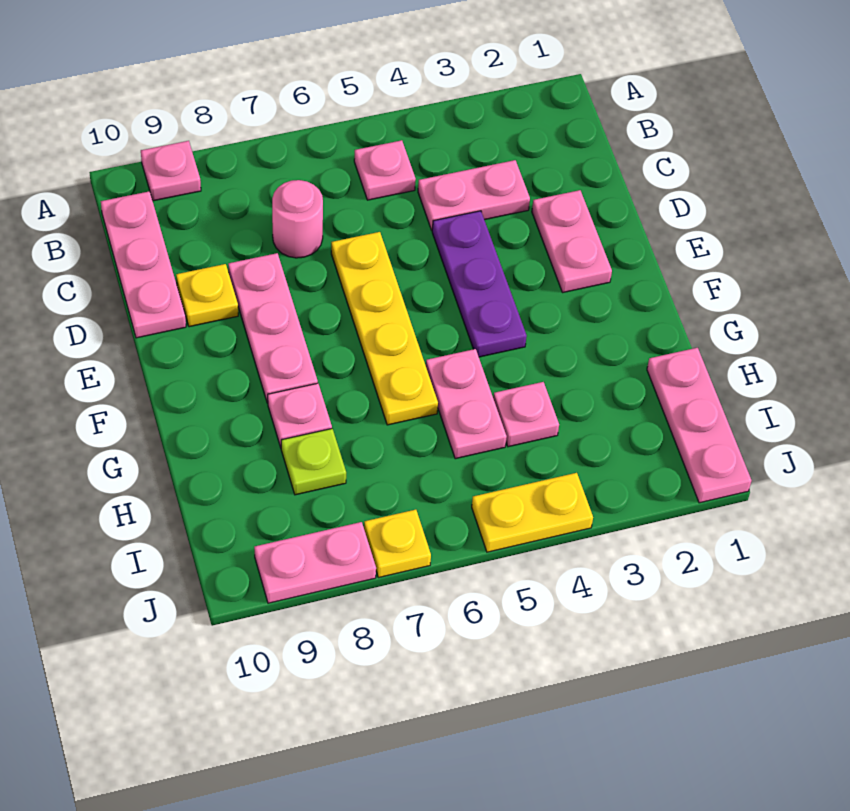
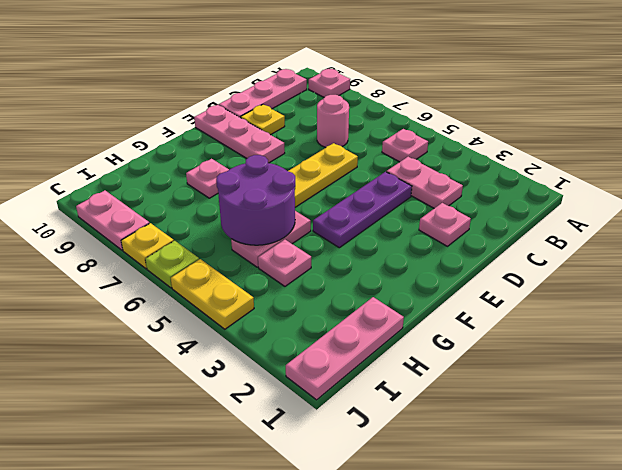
pink 1x2 plate [532,190,612,293] -> pink 1x1 plate [419,203,471,246]
pink 1x3 plate [228,253,318,403] -> pink 1x3 plate turned to [194,105,285,163]
none -> purple 2x2 round brick [216,155,295,245]
lime 1x1 plate [281,429,346,495] -> lime 1x1 plate moved to [145,241,199,288]

